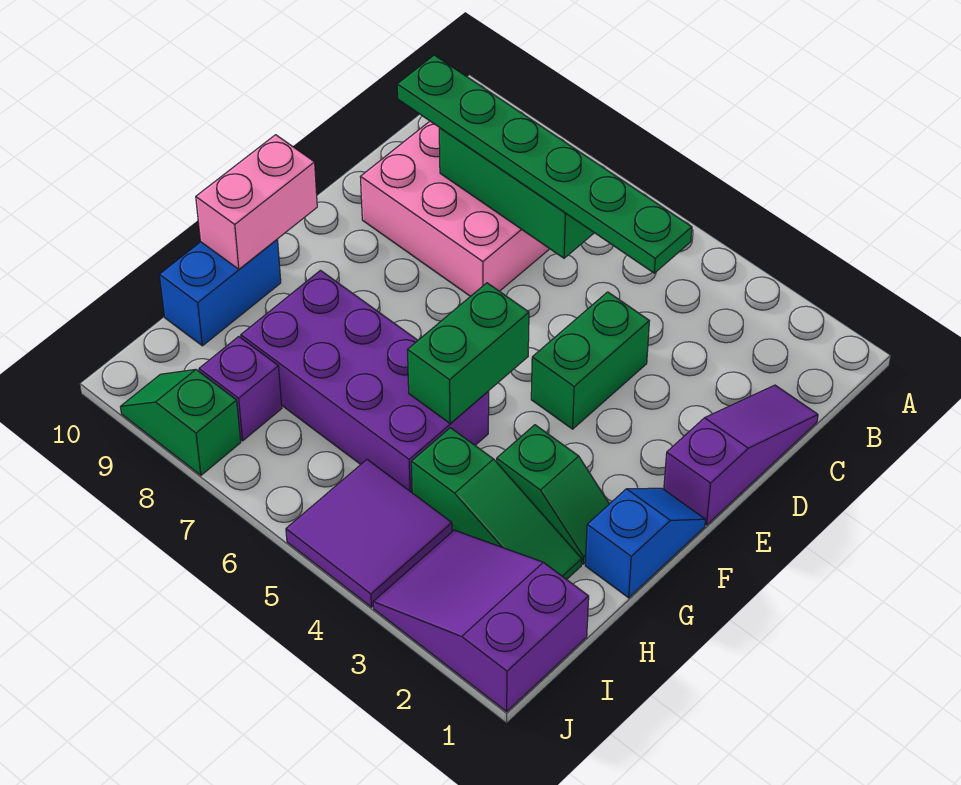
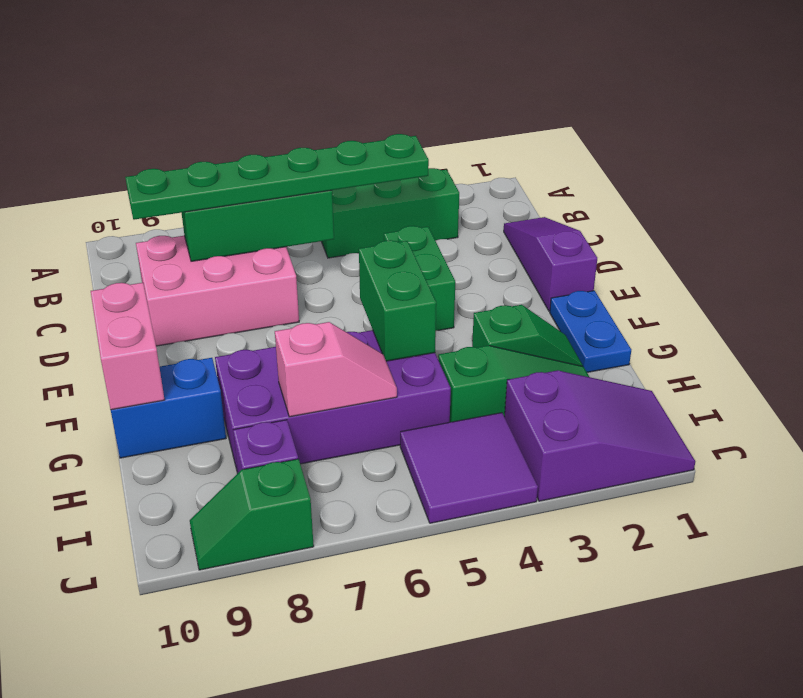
none -> green 1x3 brick [321,168,459,258]
blue 1x2 slope [585,488,705,598] -> blue 1x2 plate [550,291,631,372]
blue 1x2 brick [159,240,281,346] -> blue 1x2 brick turned to [111,358,226,458]
none -> pink 1x2 slope [275,322,397,417]
purple 2x3 slope [373,530,589,712] -> purple 2x3 slope turned to [504,370,695,501]

